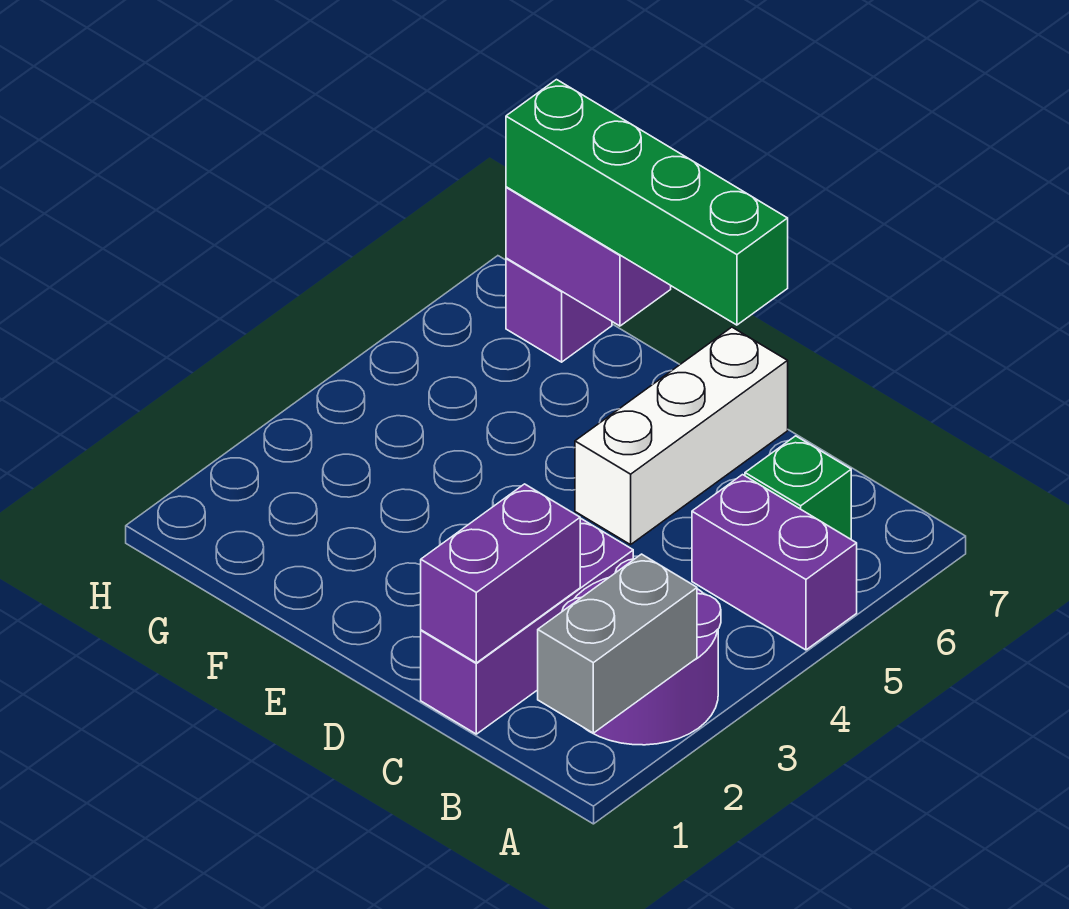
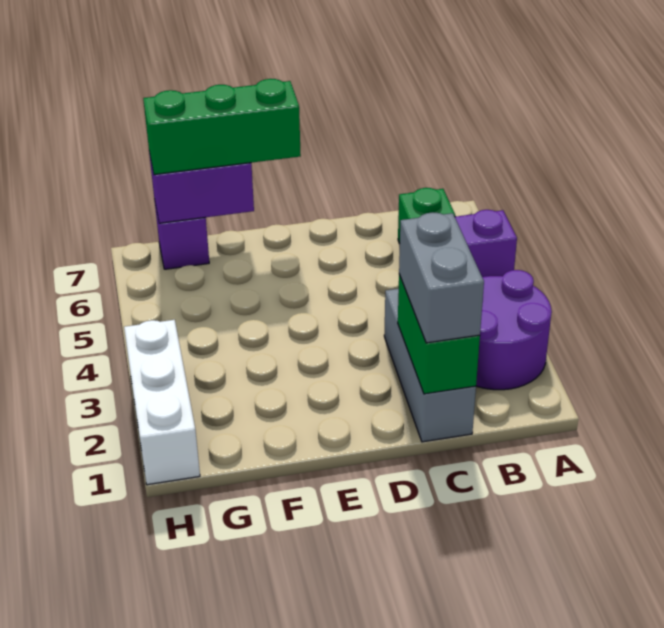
grey 1x2 brick [538,554,697,733] -> grey 1x2 brick moved to [399,212,484,343]
purple 1x3 brick [421,518,633,734] -> grey 1x3 brick [384,289,476,442]
purple 1x2 brick [421,484,580,663] -> green 1x2 brick [398,274,480,394]
white 1x3 brick [575,327,788,545] -> white 1x3 brick moved to [124,320,200,485]
green 1x4 brick [506,80,788,325] -> green 1x3 brick [143,79,301,175]

